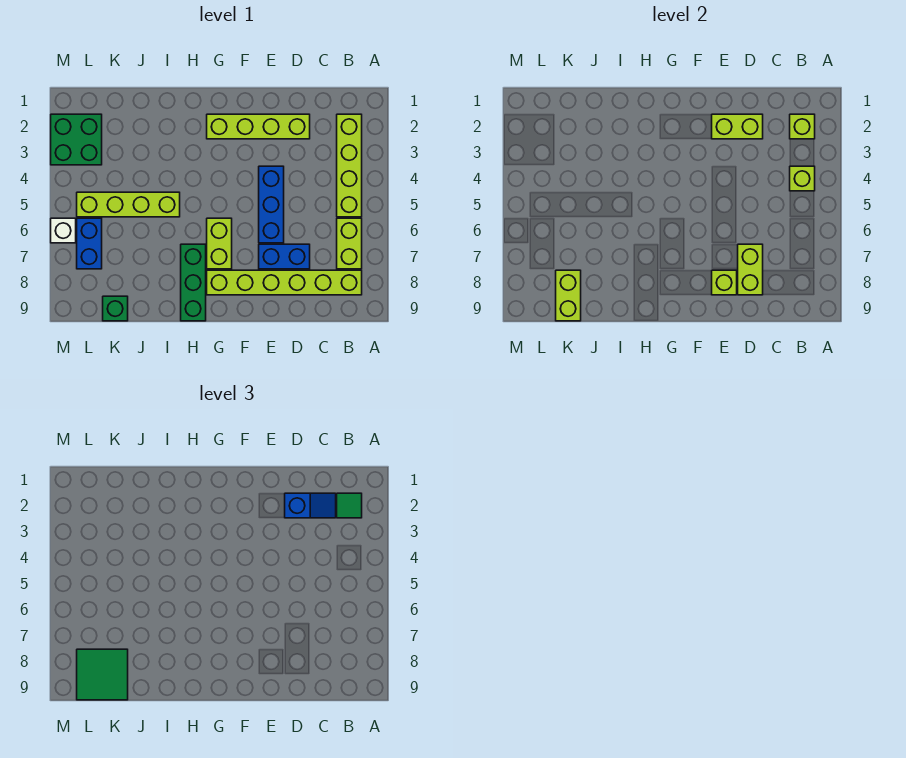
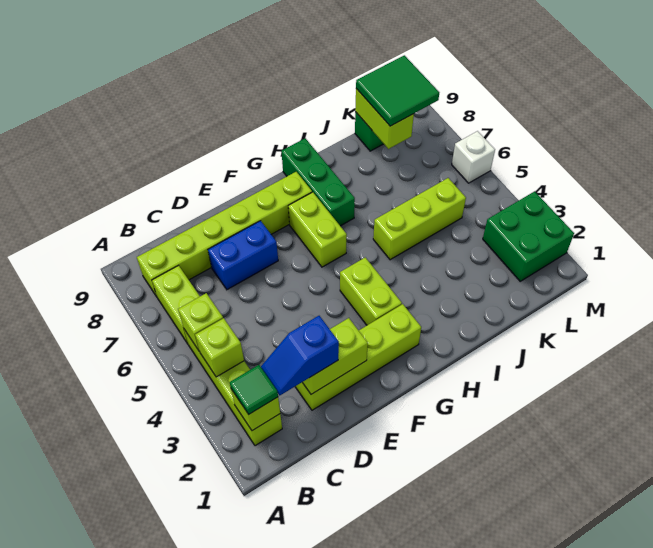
lime 1x2 brick [738,244,763,295] -> lime 1x2 brick moved to [340,258,402,325]
blue 1x3 brick [259,166,284,243] -> none
lime 1x1 brick [712,270,737,295] -> lime 1x1 brick moved to [178,293,223,351]
lime 1x4 brick [77,192,180,217] -> lime 1x3 brick [373,178,466,260]
blue 1x2 brick [77,218,102,269] -> none

